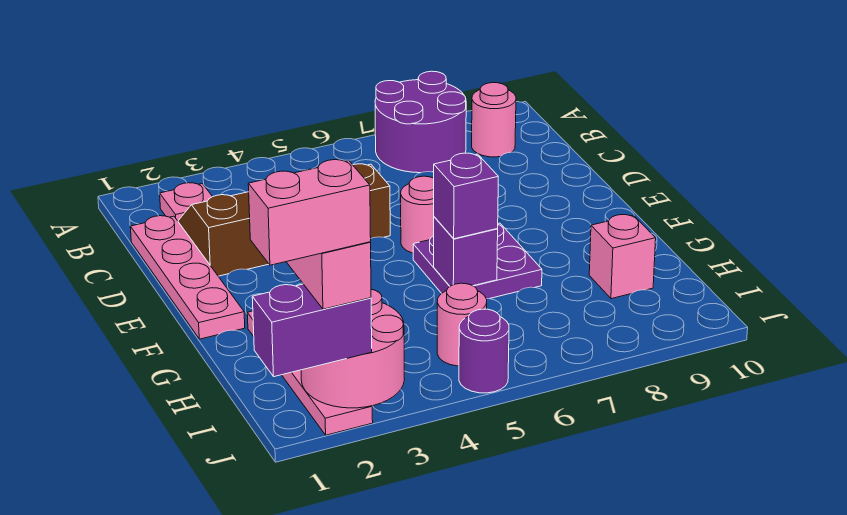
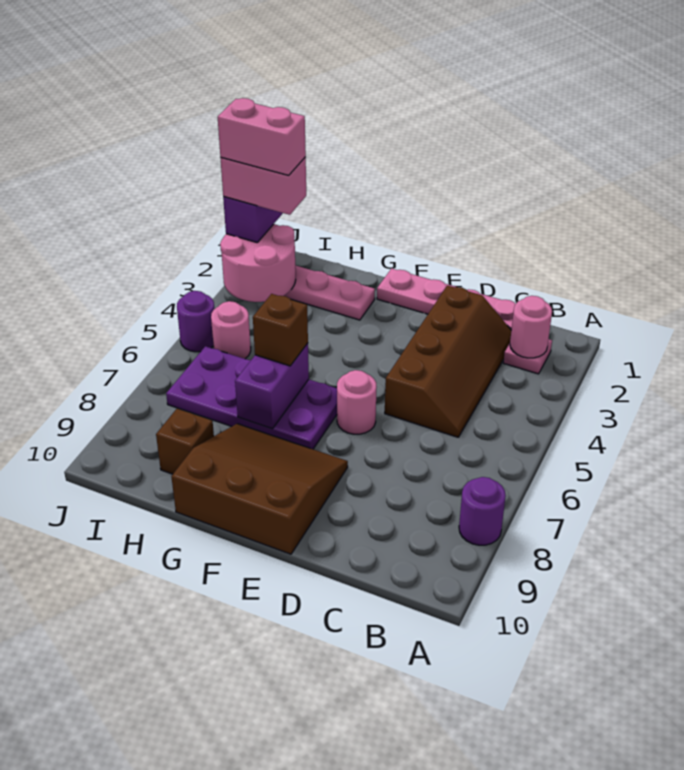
purple 2x2 round brick [375,71,466,173] -> purple 1x1 round brick [459,477,506,545]
pink 1x1 round brick [472,83,516,157] -> pink 1x1 round brick moved to [510,296,552,358]
none -> brown 3x3 slope [171,424,348,554]
purple 2x2 plate [413,223,542,299] -> purple 2x4 plate [166,346,337,449]
purple 1x1 brick [434,217,498,286] -> purple 1x2 brick [235,343,309,429]
purple 1x1 brick [434,153,498,239] -> brown 1x1 brick [253,294,308,366]
pink 1x1 brick [589,215,656,299] -> brown 1x1 brick [156,408,214,474]
pink 1x2 brick [248,160,371,265] -> pink 1x2 brick turned to [218,98,306,175]

